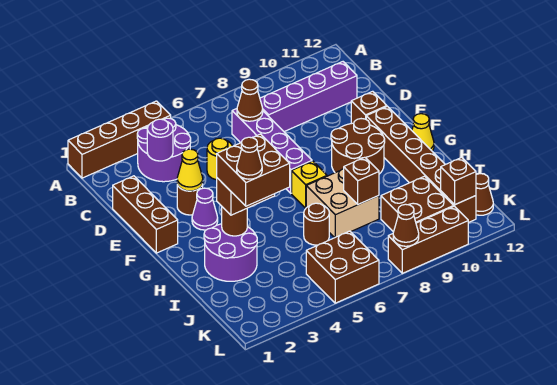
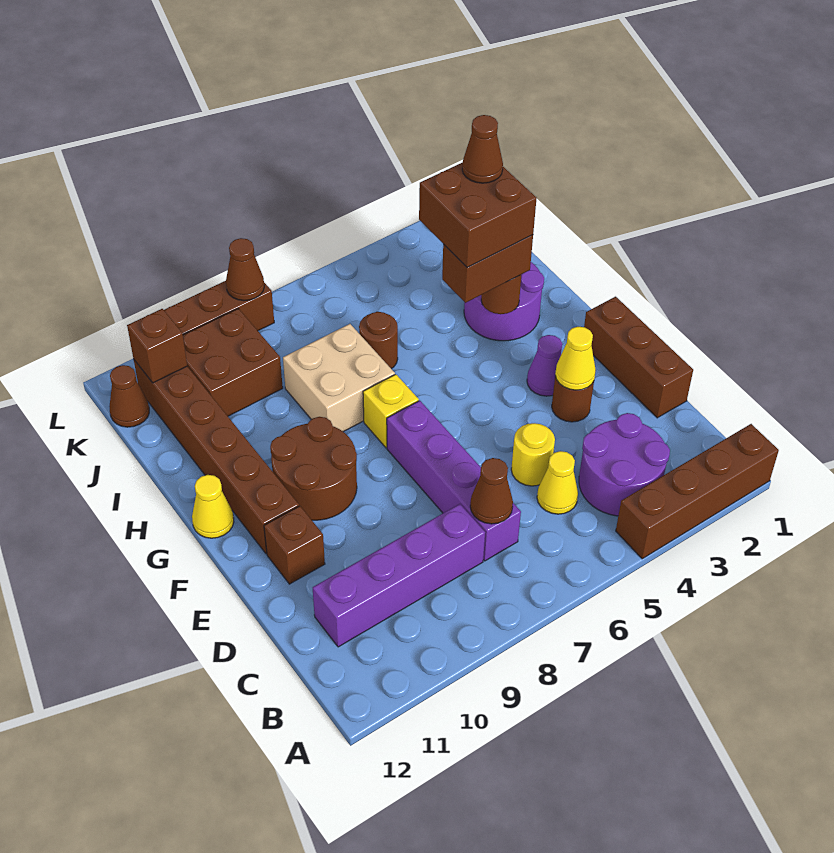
purple 1x1 round brick [147,119,173,161] -> none
none -> yellow 1x1 cone [537,451,578,514]
brown 1x1 brick [344,157,379,204] -> none
brown 2x2 brick [306,231,379,303] -> none

